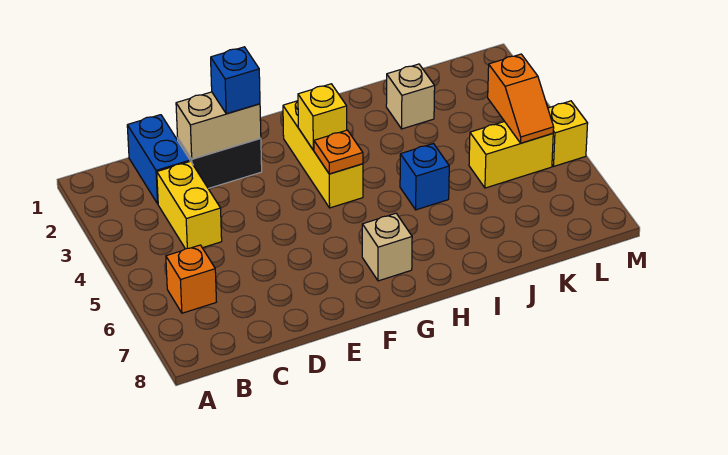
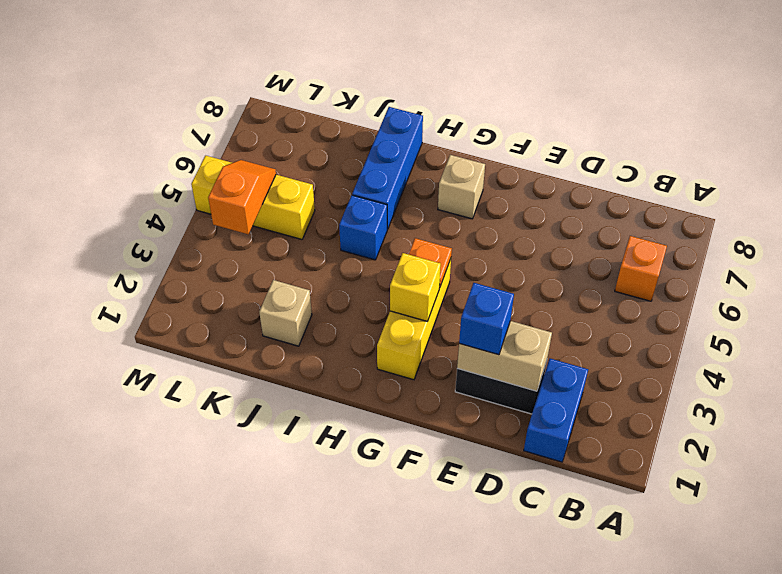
yellow 1x2 brick [157,161,222,249] -> none
none -> blue 1x3 brick [352,107,423,229]

